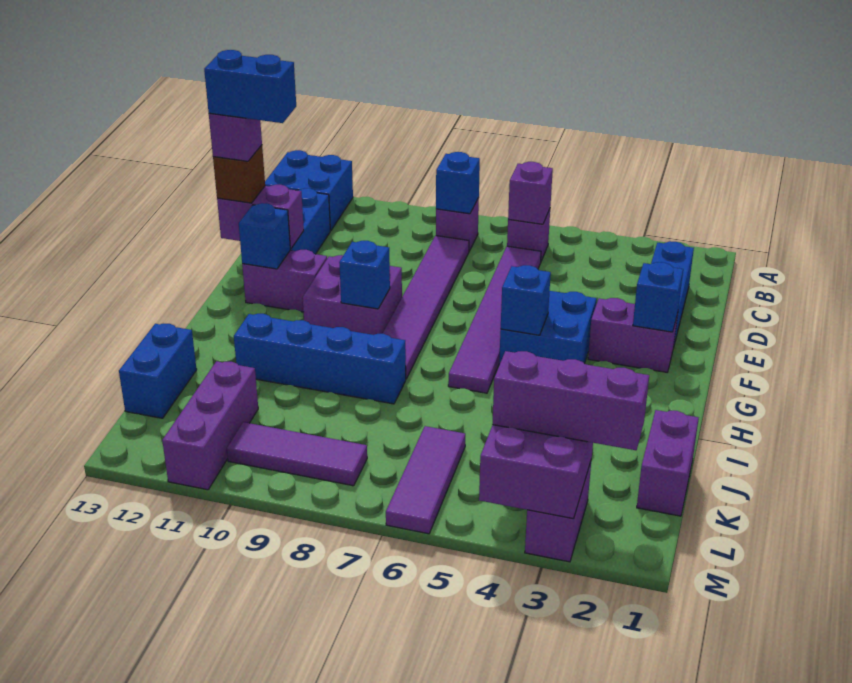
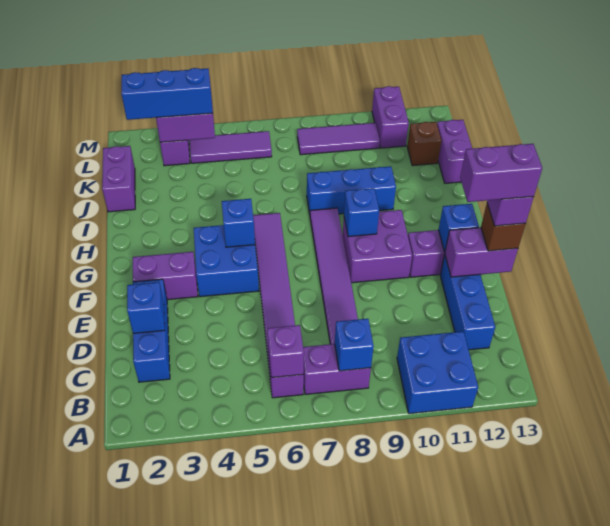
blue 2x2 brick [265,150,353,231] -> blue 2x2 brick moved to [397,332,478,414]
purple 1x1 brick [436,198,479,251] -> purple 1x2 brick [303,344,371,394]
blue 1x2 brick [204,50,296,123] -> purple 1x2 brick [460,144,542,202]
blue 1x1 brick [633,262,683,332] -> blue 1x1 brick moved to [127,282,165,333]
blue 1x4 brick [234,314,406,404] -> blue 1x3 brick [307,166,396,214]
blue 1x2 brick [119,324,197,418] -> purple 1x2 brick [437,120,472,183]
purple 1x3 tile [386,426,465,534] -> purple 1x3 tile turned to [189,131,272,163]
purple 1x3 brick [162,361,258,490] -> purple 1x2 brick [372,86,409,148]
none -> brown 1x1 brick [407,122,442,166]
purple 1x3 brick [492,351,649,450] -> blue 1x3 brick [121,68,213,120]

